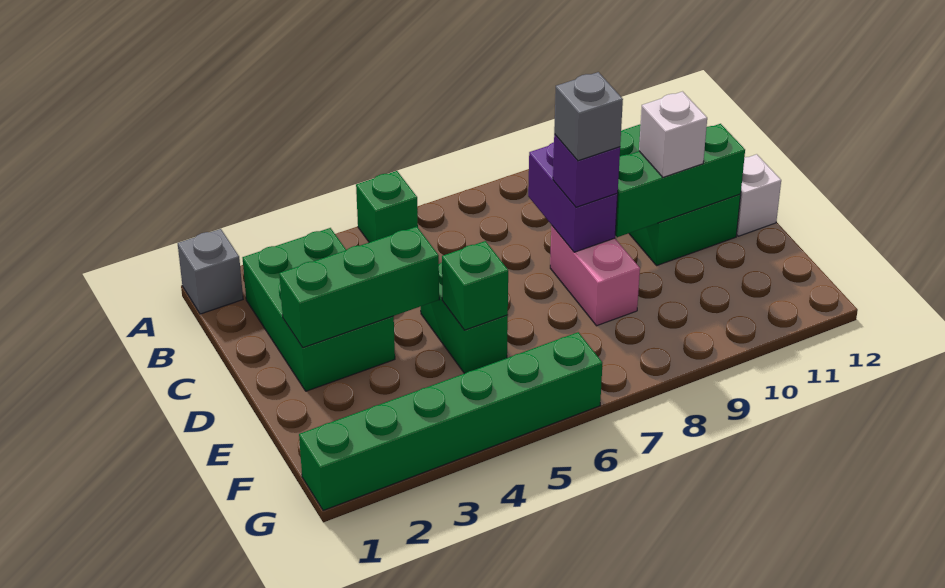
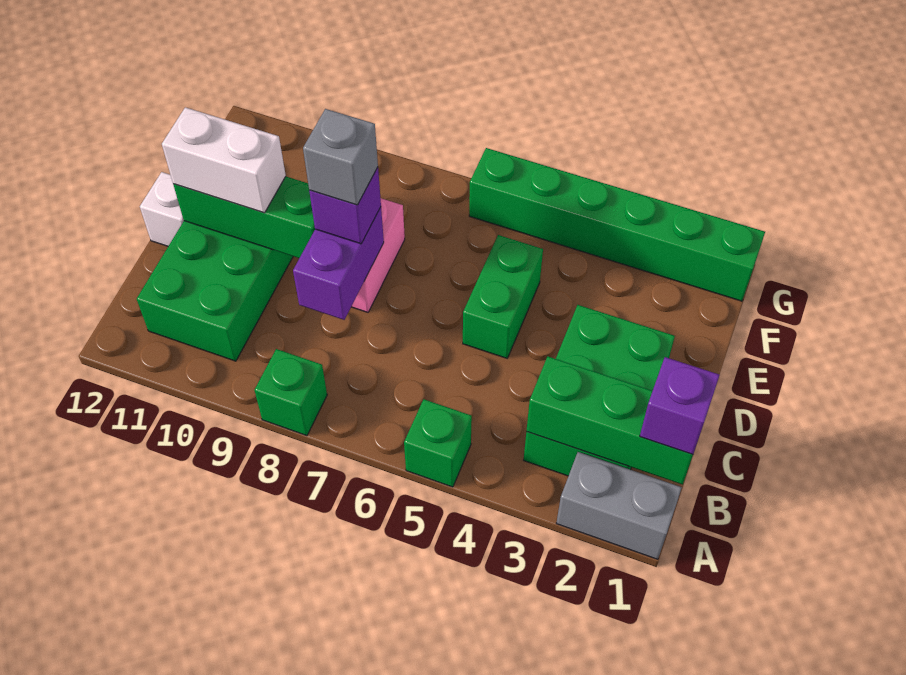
grey 1x1 brick [178,229,243,314] -> grey 1x2 brick [556,452,682,559]
none -> purple 1x1 brick [640,357,719,454]
green 1x3 brick [279,226,439,348] -> green 1x3 brick moved to [526,356,693,485]
white 1x1 brick [639,92,707,177] -> white 1x2 brick [162,107,286,213]
green 1x1 brick [442,241,508,330] -> green 1x1 brick moved to [254,349,327,436]

